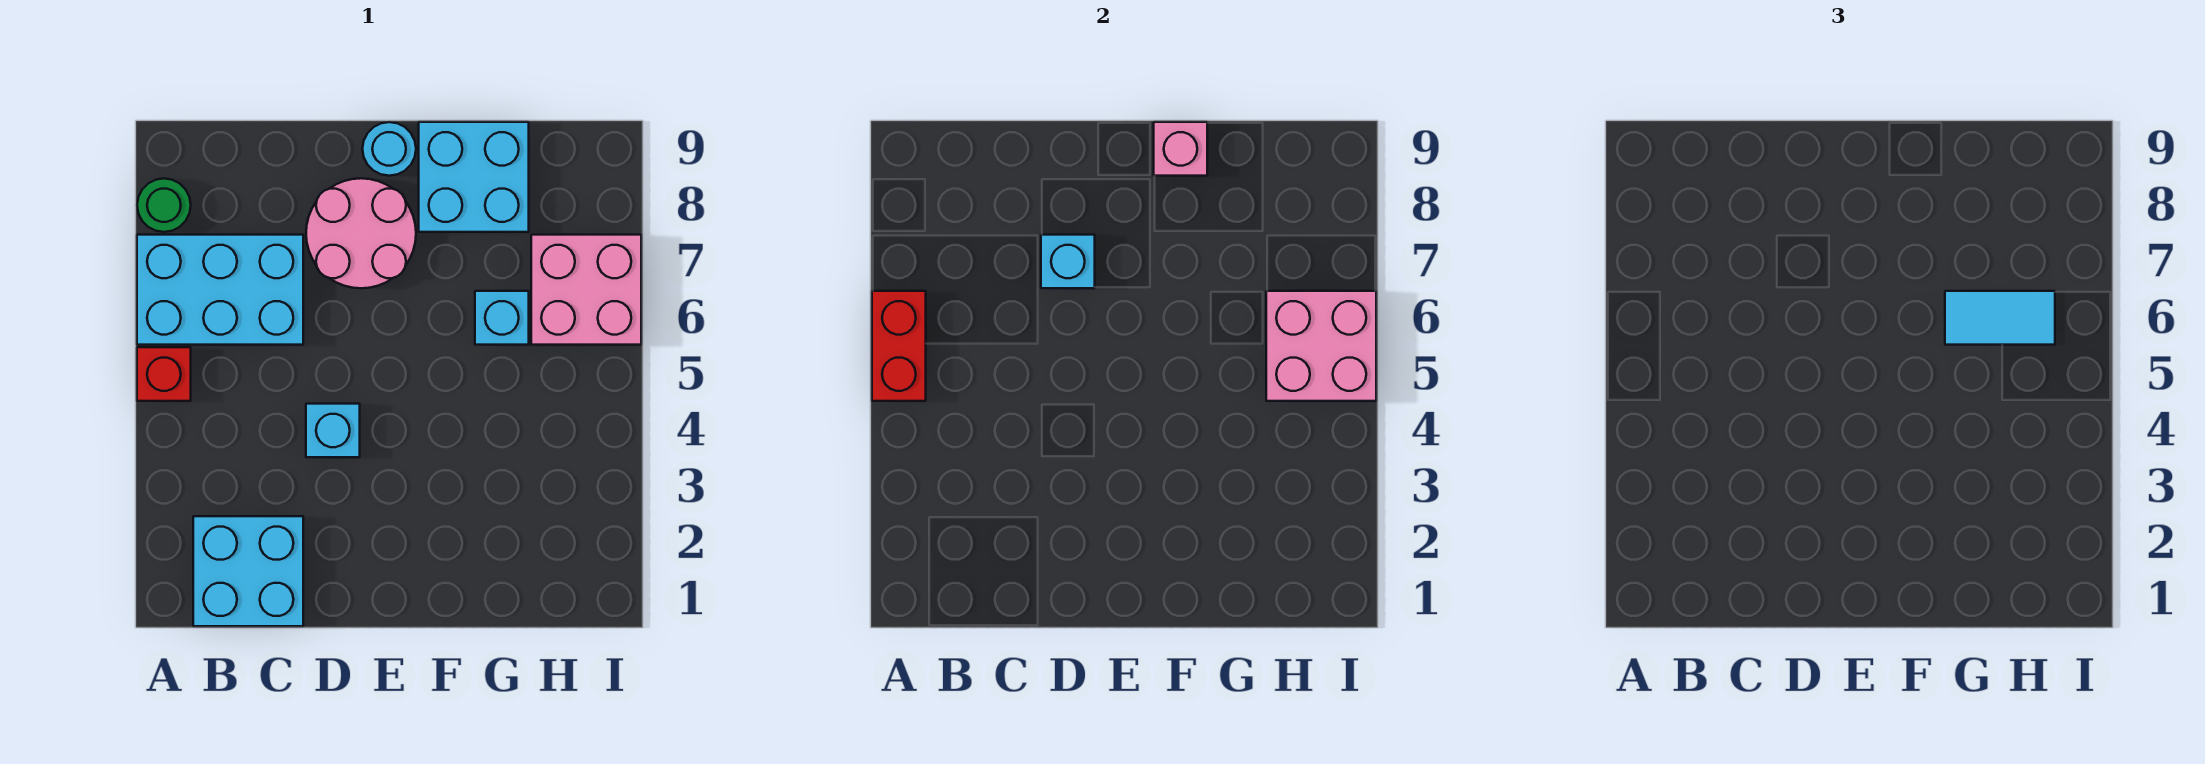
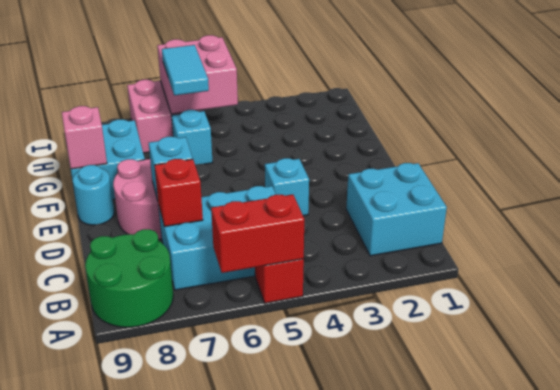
cyan 2x3 brick [137,235,303,345] -> cyan 2x3 brick turned to [159,186,276,290]
green 1x1 round brick [137,179,191,232] -> green 2x2 round brick [85,229,173,327]
none -> red 1x1 brick [155,159,203,227]

